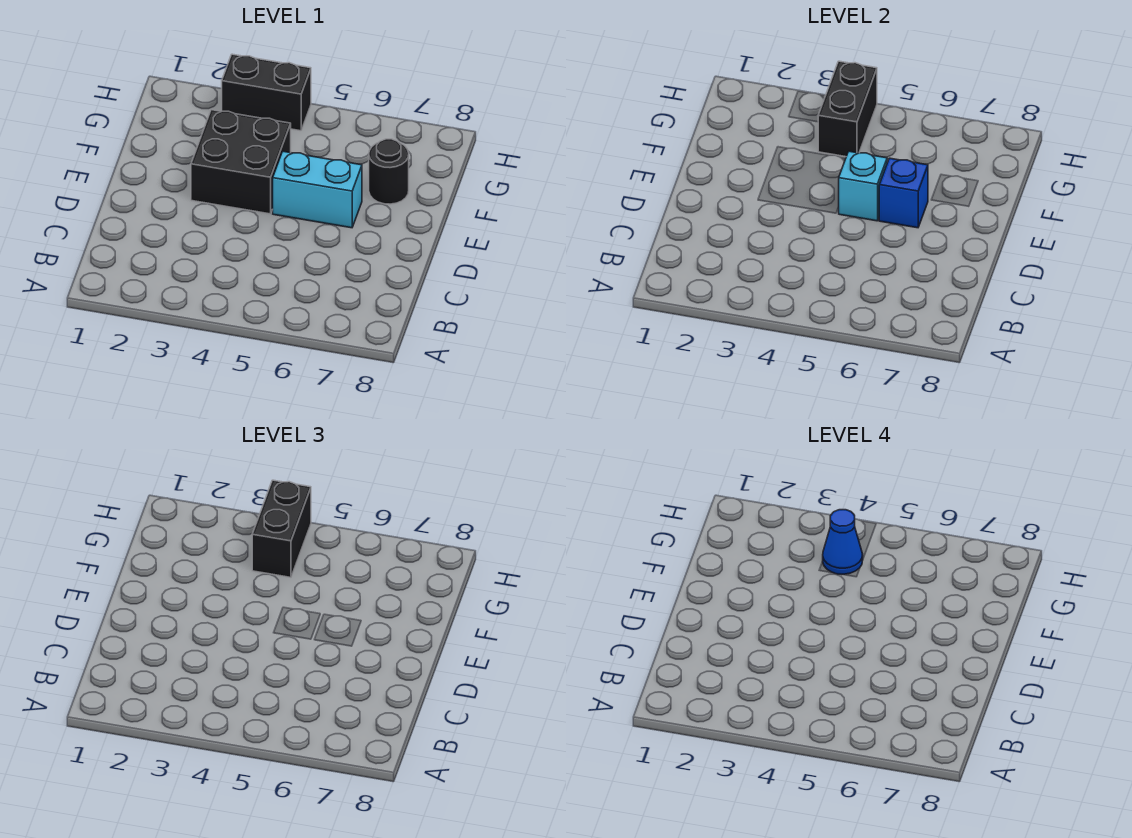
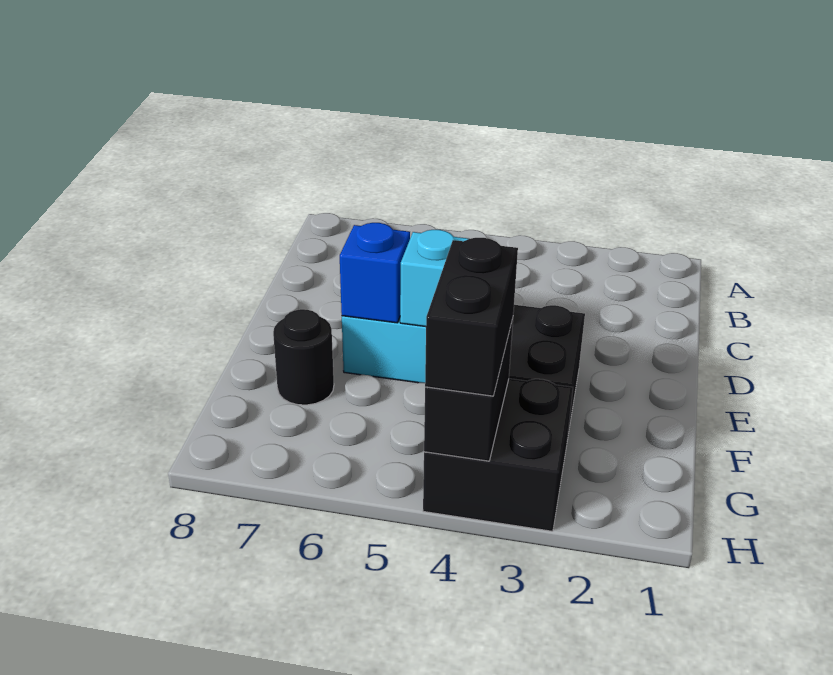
blue 1x1 cone [823,510,863,574] -> none
black 1x2 brick [222,54,311,131] -> black 2x2 brick [423,379,573,531]

